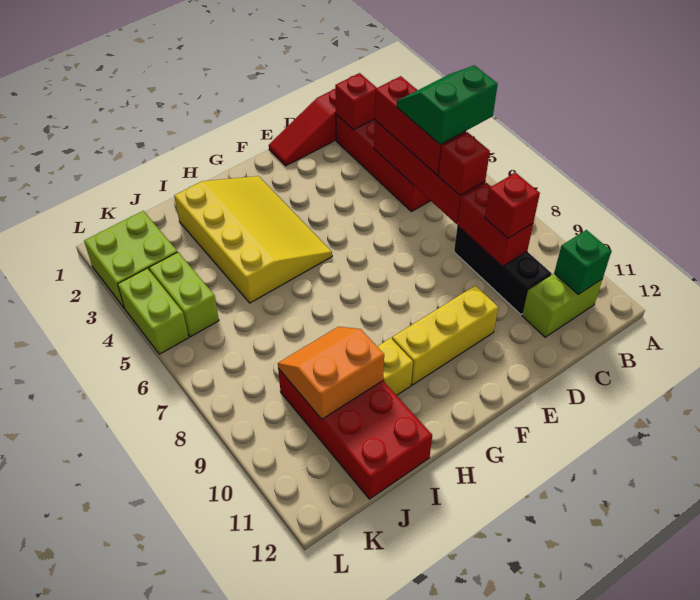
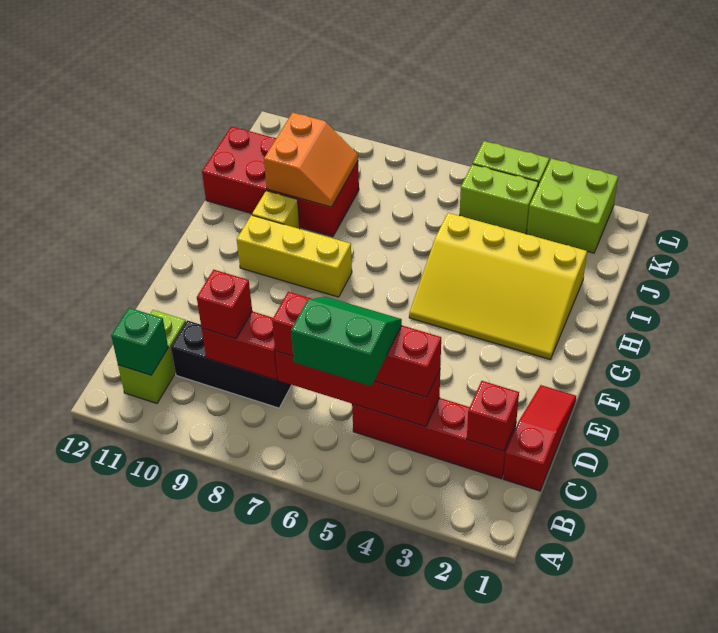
green 2x2 slope [397,65,498,145] -> green 2x2 slope turned to [291,297,402,386]
yellow 1x3 brick [392,286,498,385] -> yellow 1x3 brick turned to [237,215,352,297]

